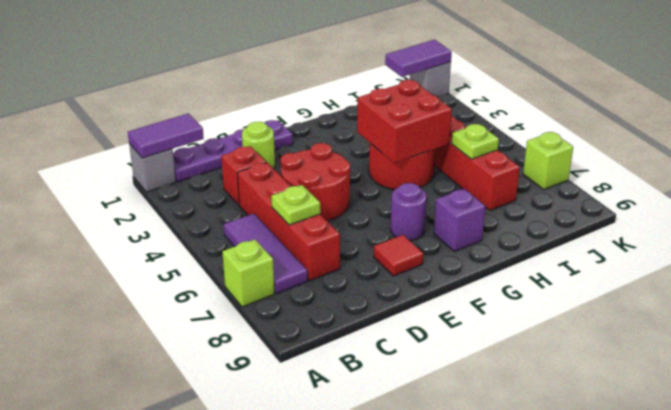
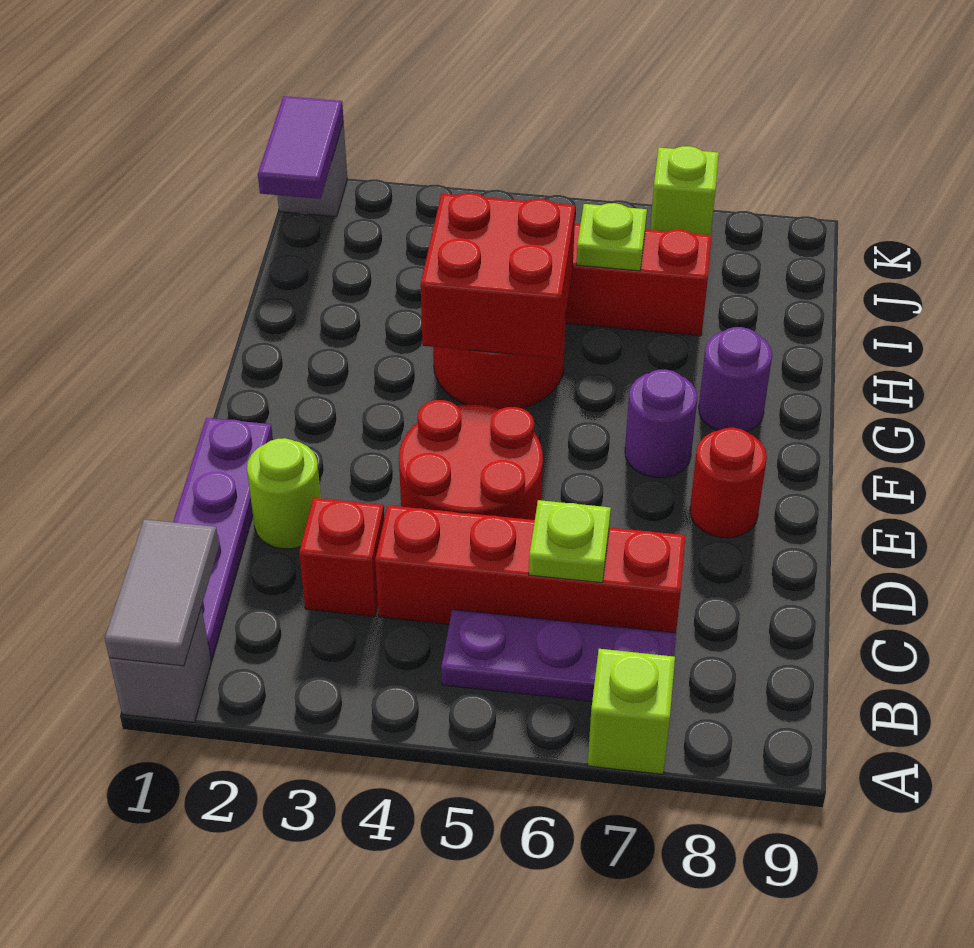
purple 1x2 tile [128,113,204,158] -> grey 1x2 tile [105,519,219,666]
purple 1x3 tile [224,214,308,294] -> purple 1x3 plate [441,610,676,701]
red 1x1 tile [374,235,423,276] -> red 1x1 round brick [690,428,767,538]
purple 1x1 brick [434,189,485,252] -> purple 1x1 round brick [699,327,772,432]

